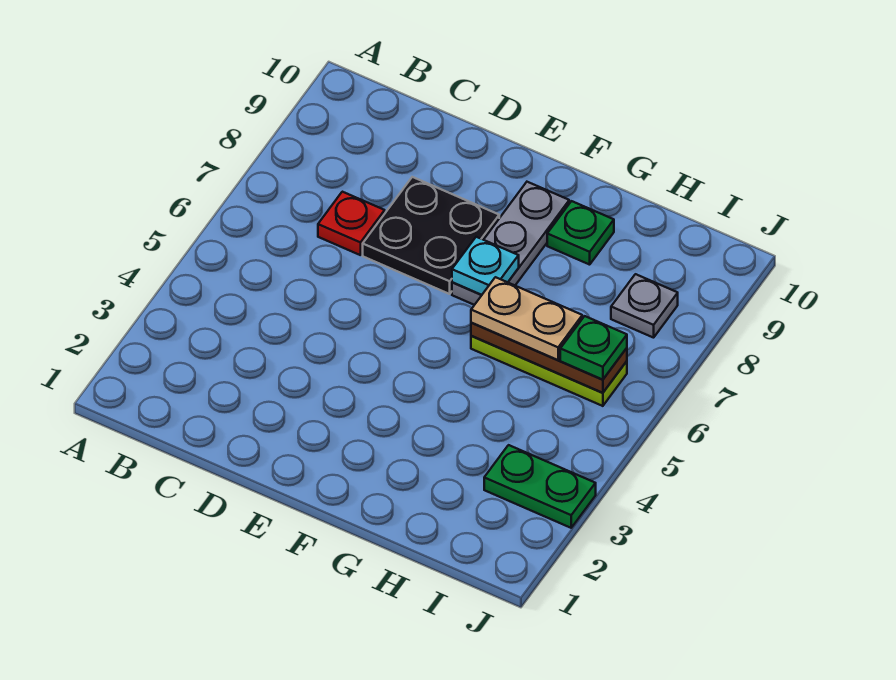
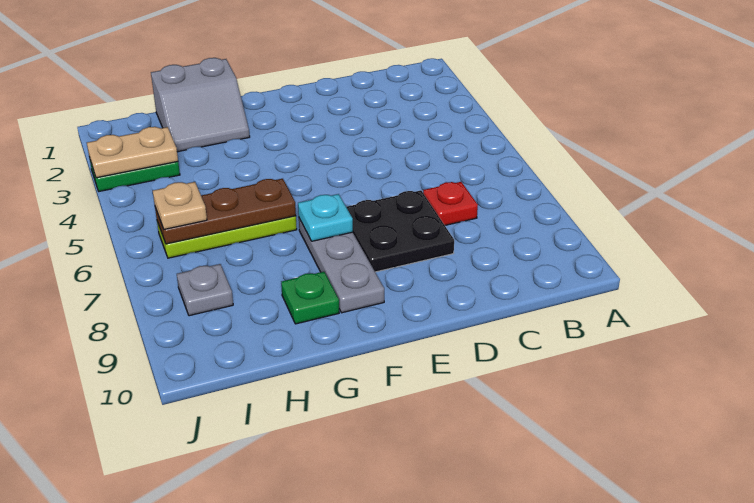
none -> grey 2x2 slope [151,58,250,152]
tan 1x2 plate [471,277,582,360] -> tan 1x2 plate moved to [87,127,178,178]
green 1x1 plate [560,316,627,380] -> tan 1x1 plate [153,182,207,229]

